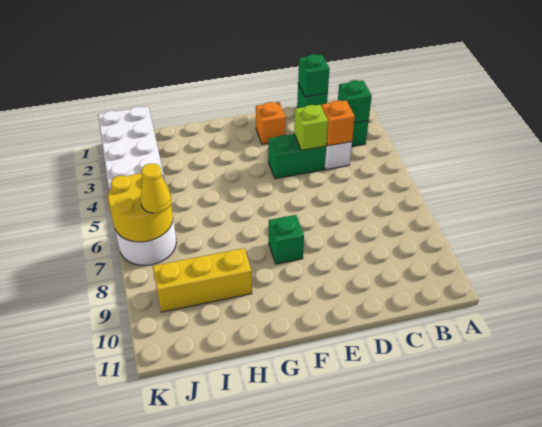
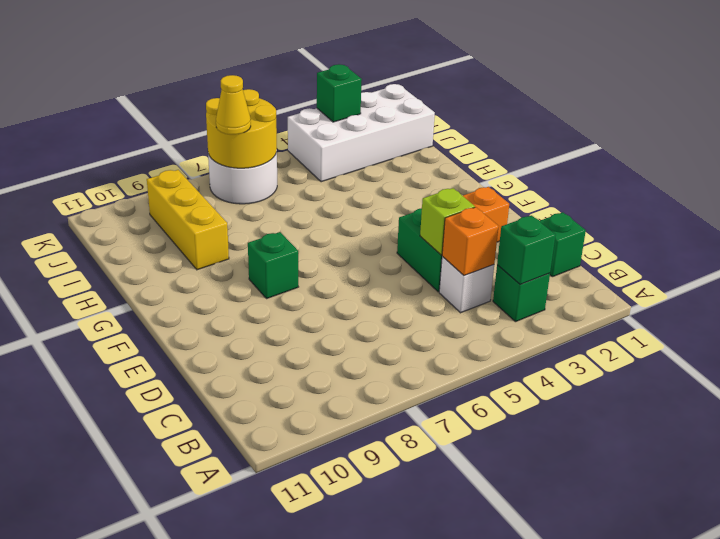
green 1x1 brick [298,54,330,97] -> green 1x1 brick moved to [317,64,362,122]

